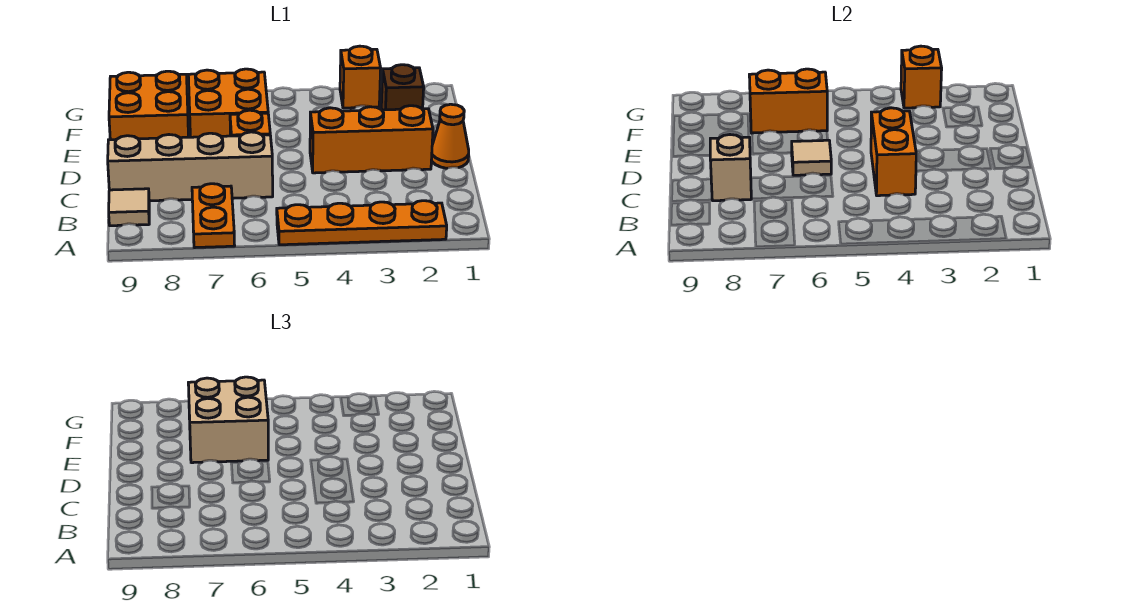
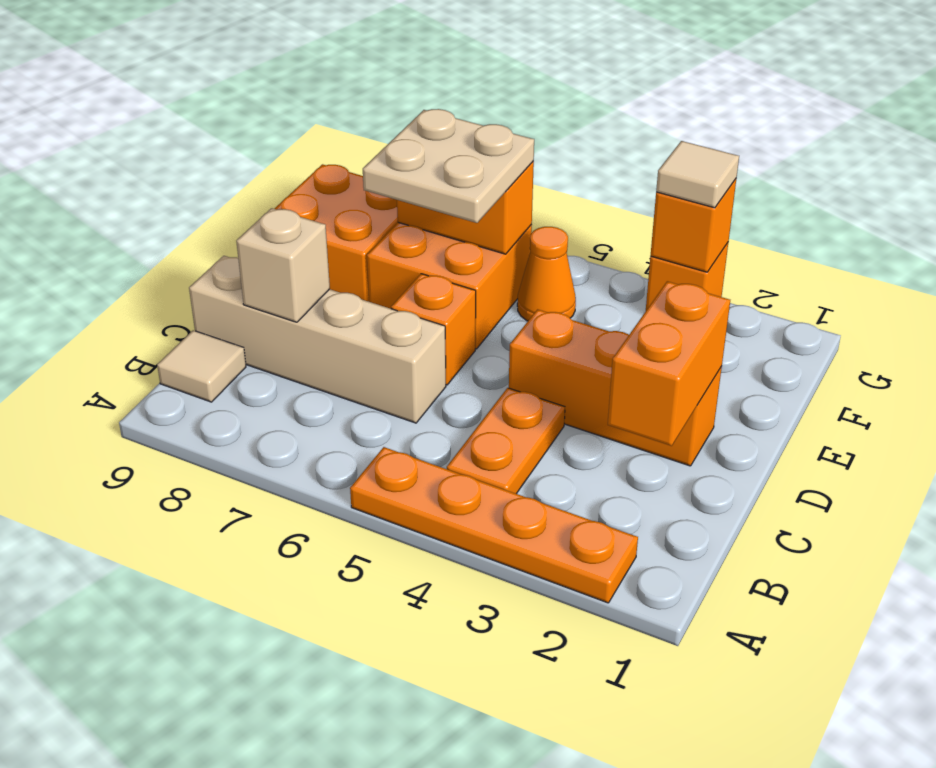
orange 1x2 plate [192,184,235,248] -> orange 1x2 plate moved to [447,388,565,494]
orange 1x2 brick [871,108,916,196] -> orange 1x2 brick moved to [608,281,730,446]
orange 1x1 cone [431,104,469,168] -> orange 1x1 cone moved to [517,227,576,321]
tan 1x1 tile [792,140,831,175] -> tan 1x1 tile moved to [656,141,739,208]
tan 2x2 brick [188,377,268,463] -> tan 2x2 plate [363,109,534,223]
brown 1x1 brick [381,65,424,110] -> none

